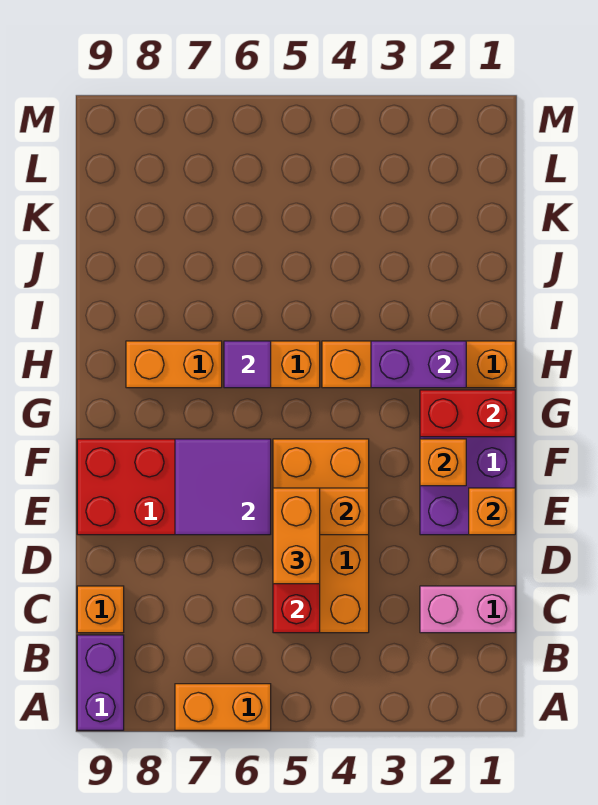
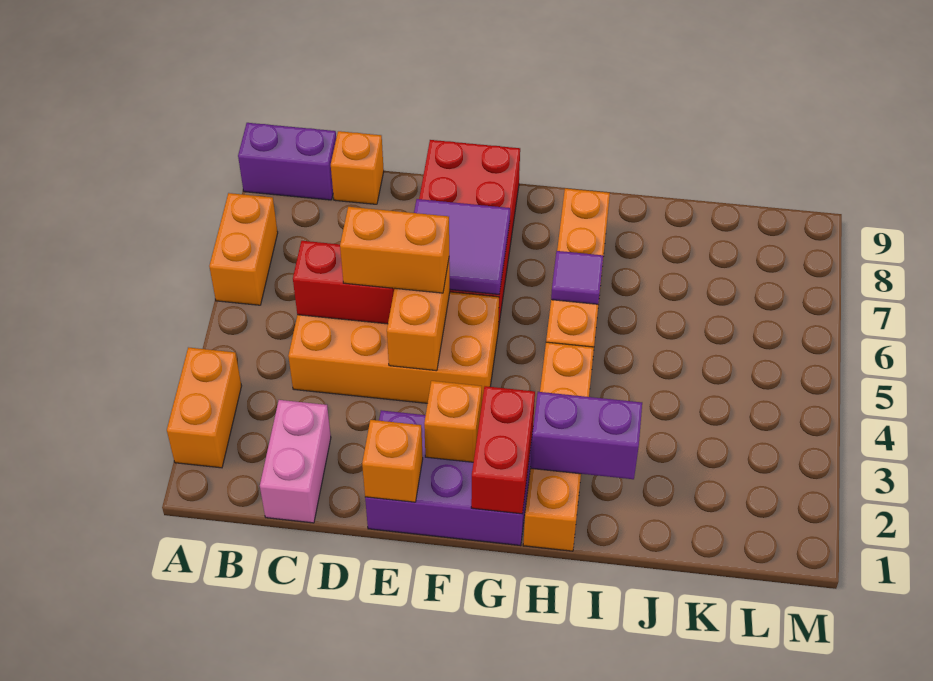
none -> orange 1x2 brick [167,347,241,468]
purple 1x2 brick [371,341,466,388] -> purple 1x2 brick turned to [531,392,642,479]

